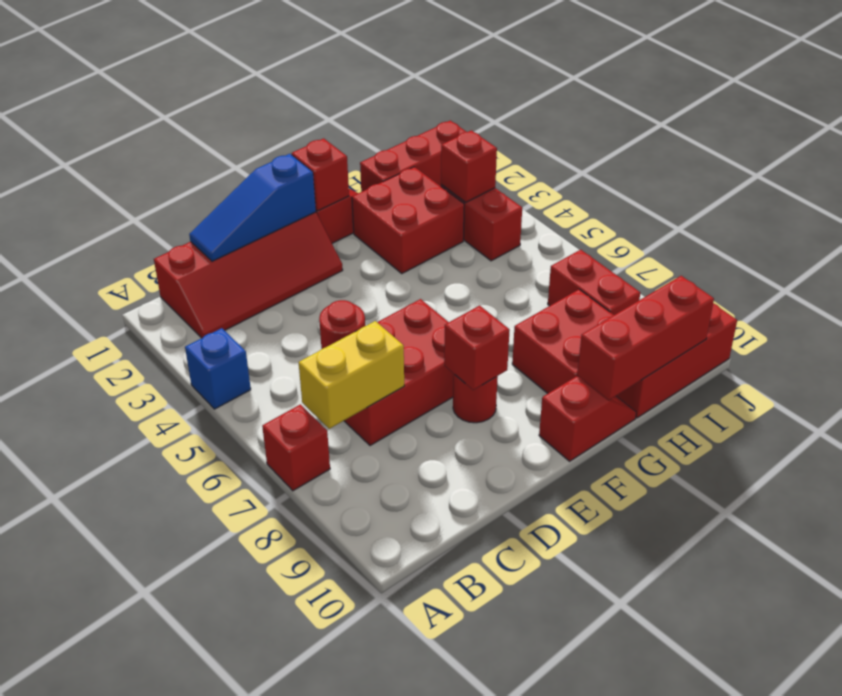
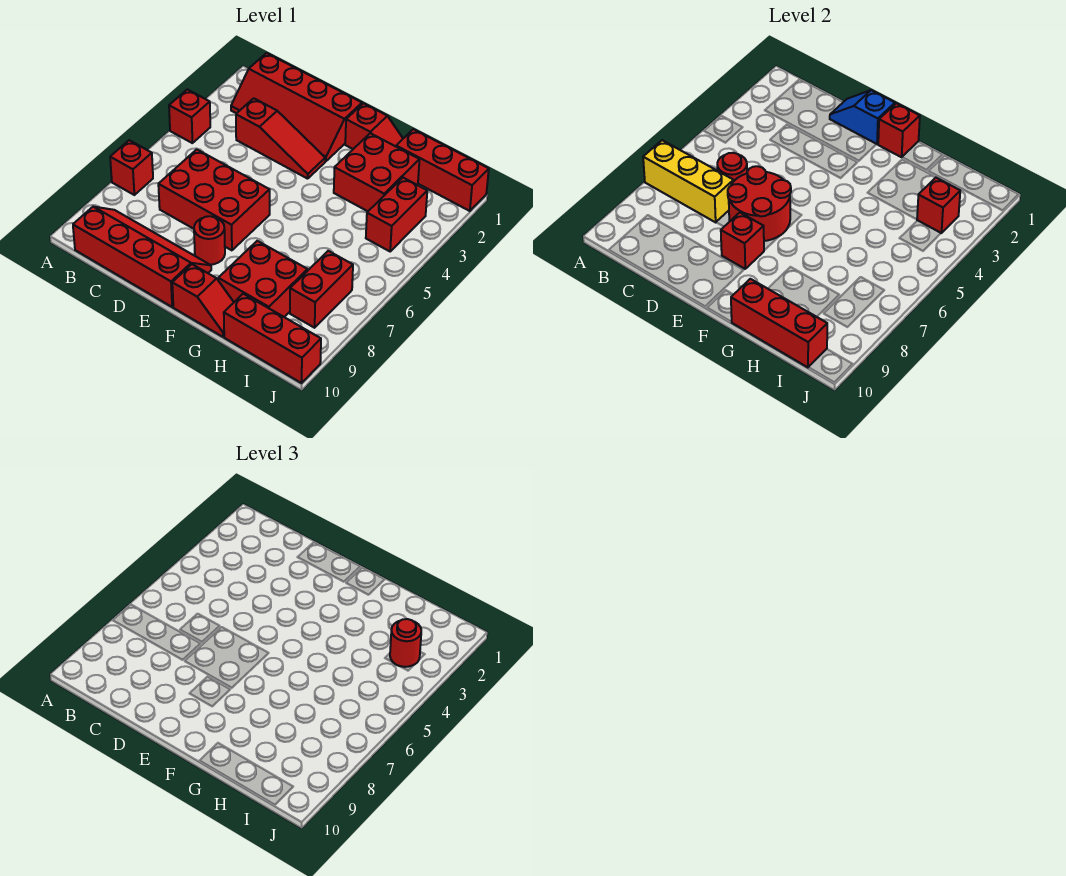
blue 1x1 brick [185,328,251,409] -> red 1x1 brick [169,89,210,143]
yellow 1x2 brick [299,321,404,429] -> yellow 1x3 brick [643,140,734,222]
none -> red 2x4 slope [73,207,211,307]
blue 1x3 slope [189,154,316,261] -> blue 1x2 slope [830,90,895,144]
none -> red 1x3 slope [236,98,325,179]
none -> red 2x2 round brick [728,166,791,241]
none -> red 1x1 round brick [390,619,421,667]

